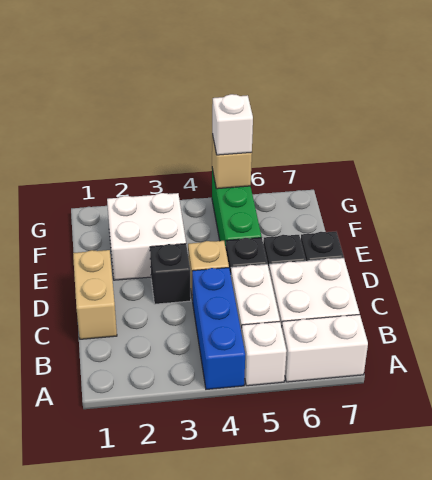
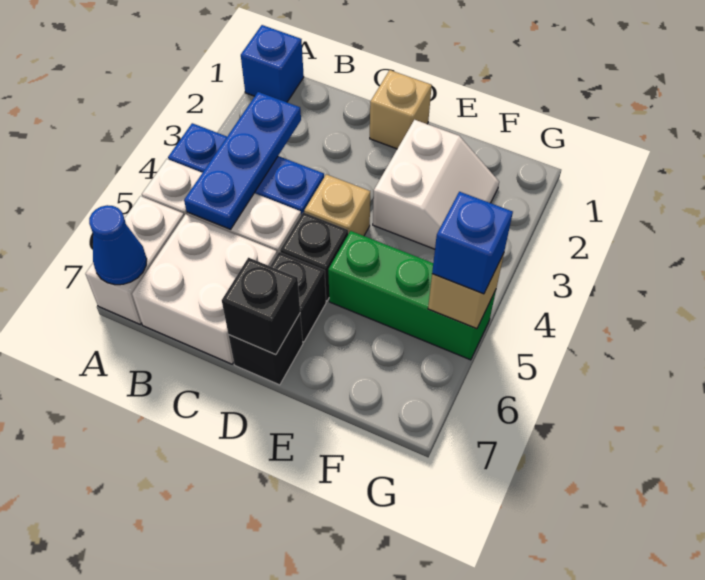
none -> blue 1x1 brick [241,25,304,102]
none -> blue 1x1 cone [89,205,147,285]
none -> blue 1x3 plate [184,92,301,229]
tan 1x2 brick [73,250,117,339] -> tan 1x1 brick [370,70,432,149]
black 1x1 brick [150,244,191,304] -> black 1x1 brick moved to [222,258,300,355]
white 2x2 brick [107,193,186,280] -> white 2x2 slope [373,120,499,249]
white 1x1 brick [212,94,253,155] -> blue 1x1 brick [432,192,513,294]

